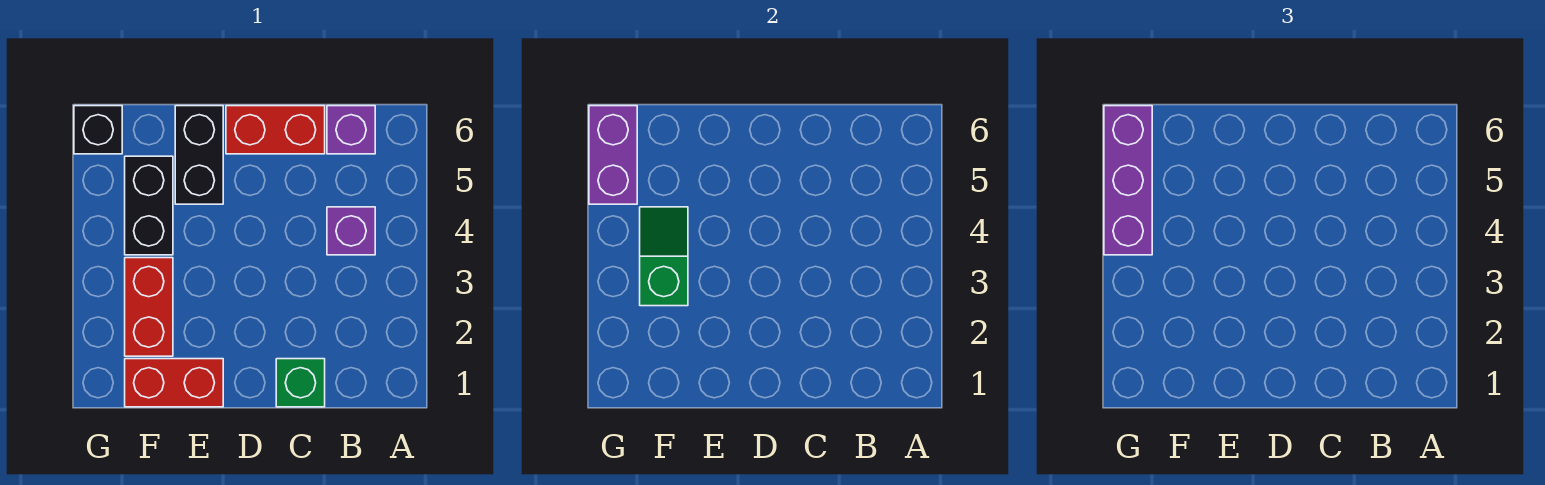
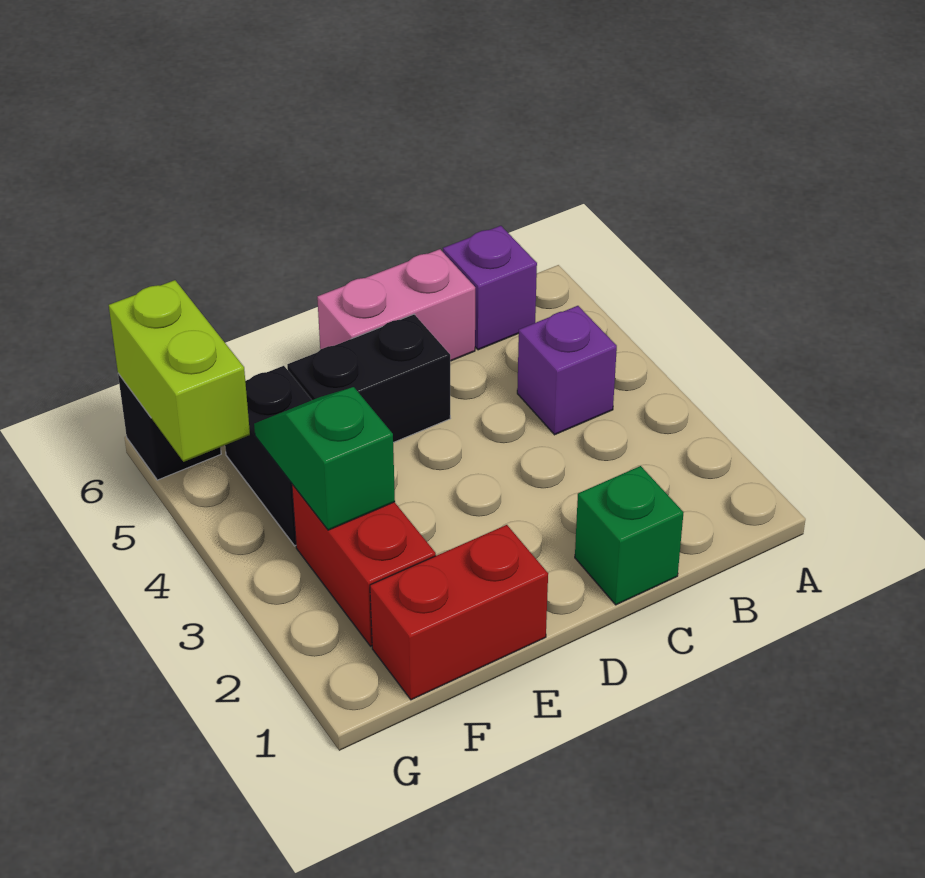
red 1x2 brick [226,106,325,154] -> pink 1x2 brick [317,249,475,361]
black 1x2 brick [175,106,223,204] -> black 1x2 brick turned to [287,314,450,443]
purple 1x3 brick [1104,106,1152,255] -> none
purple 1x2 brick [589,106,637,204] -> lime 1x2 brick [109,280,250,462]

